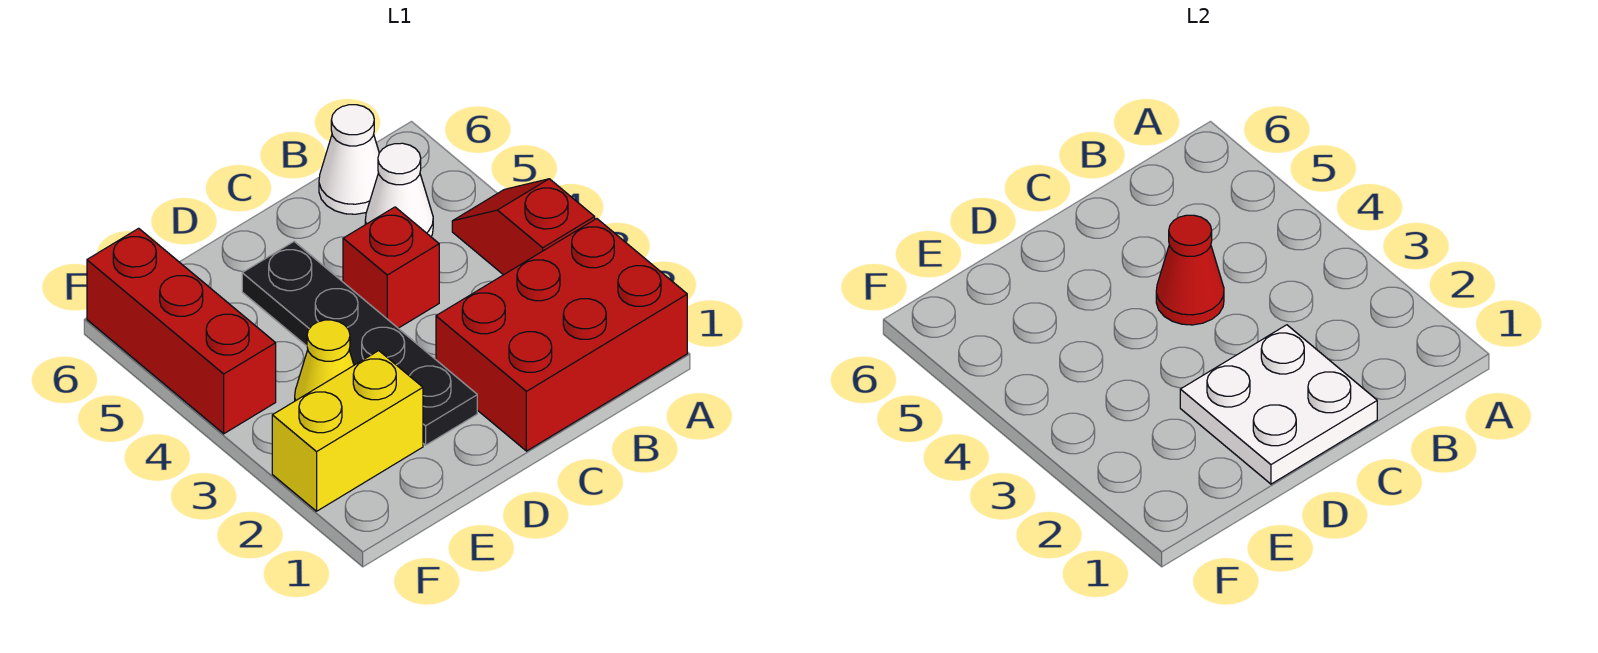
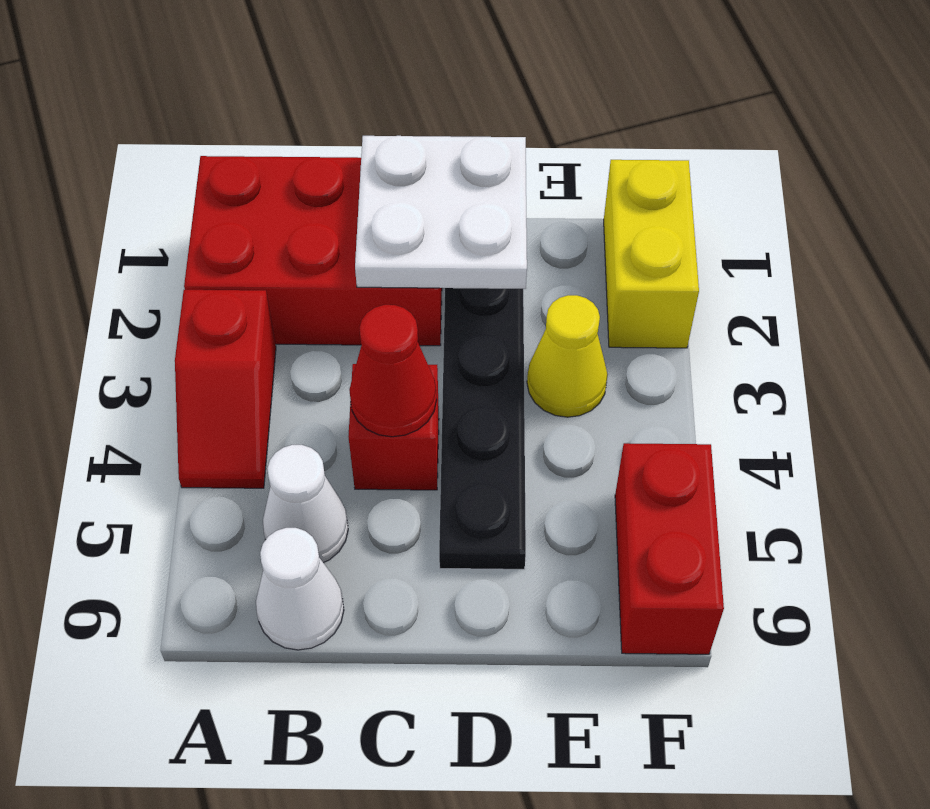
yellow 1x2 brick [272,351,423,511] -> yellow 1x2 brick turned to [604,160,699,348]
red 1x3 brick [87,228,276,434] -> red 1x2 brick [615,443,724,654]

